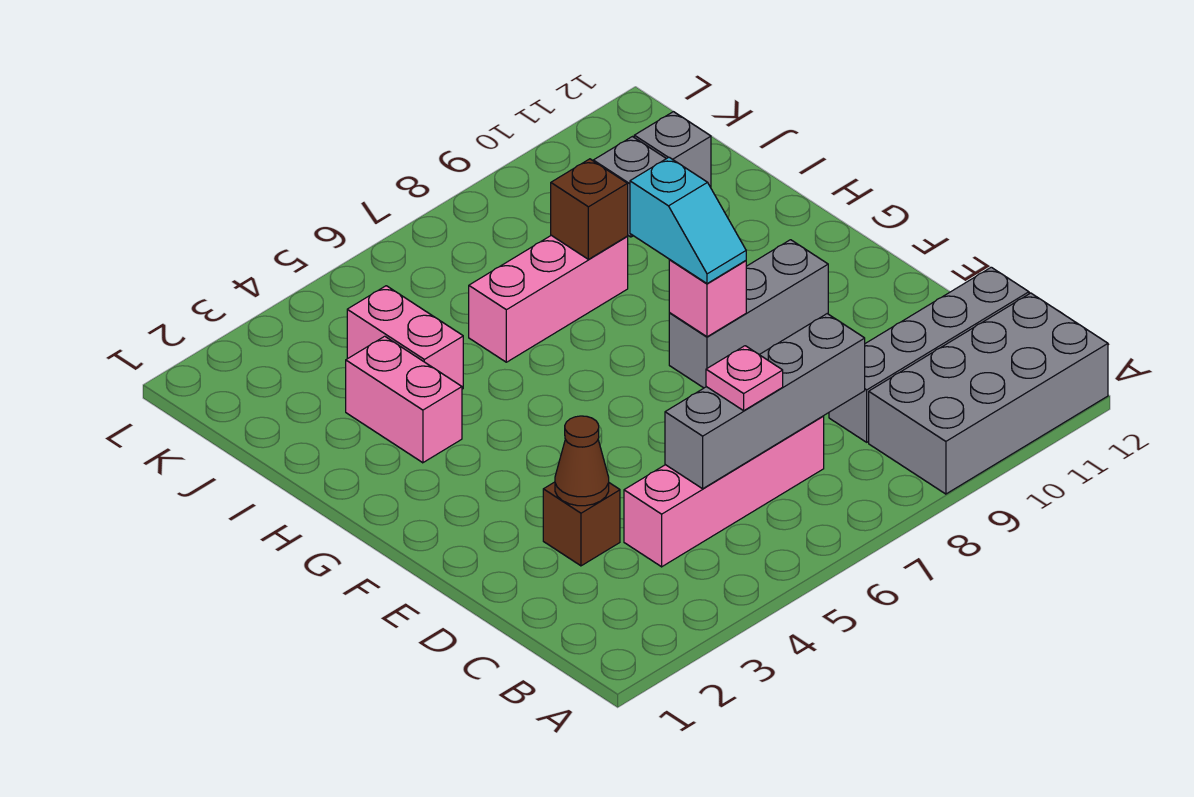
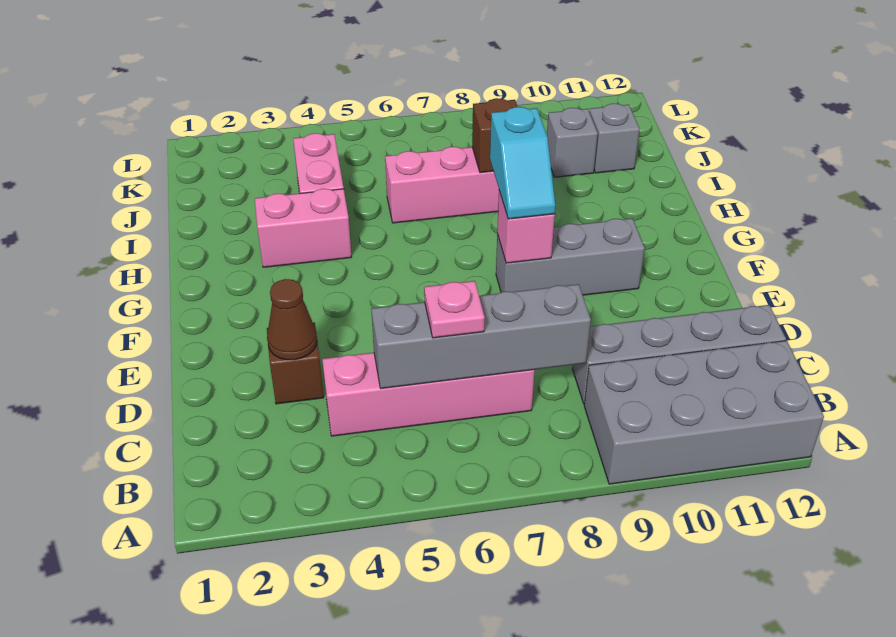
pink 1x2 brick [346,336,462,463] -> pink 1x2 brick turned to [255,189,351,267]

